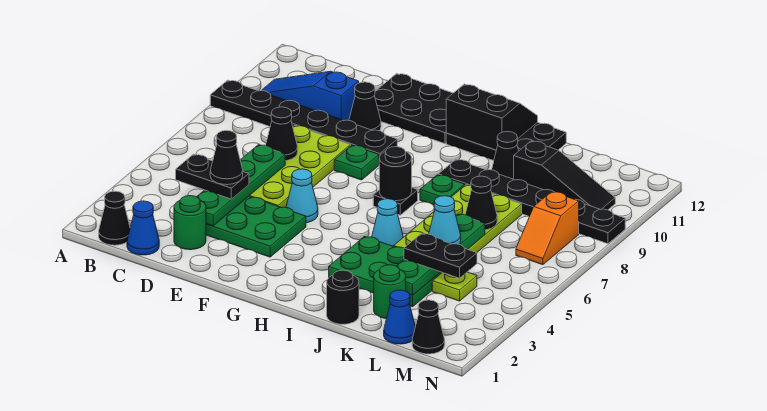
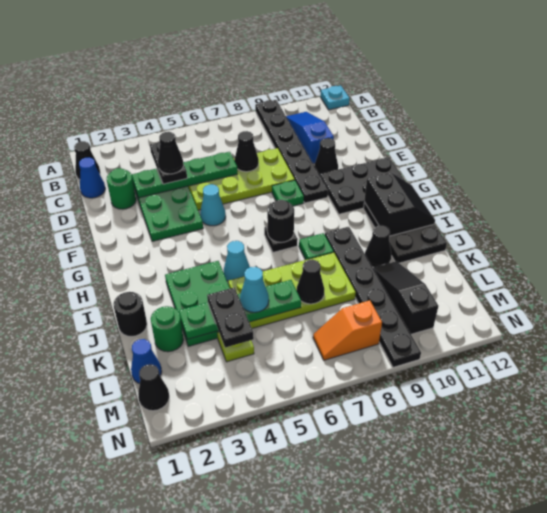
none -> cyan 1x1 plate [320,86,350,110]
black 2x3 plate [375,74,453,144] -> black 2x3 plate turned to [320,157,405,214]
black 1x3 slope [514,141,615,210] -> black 1x3 slope turned to [373,261,438,334]

